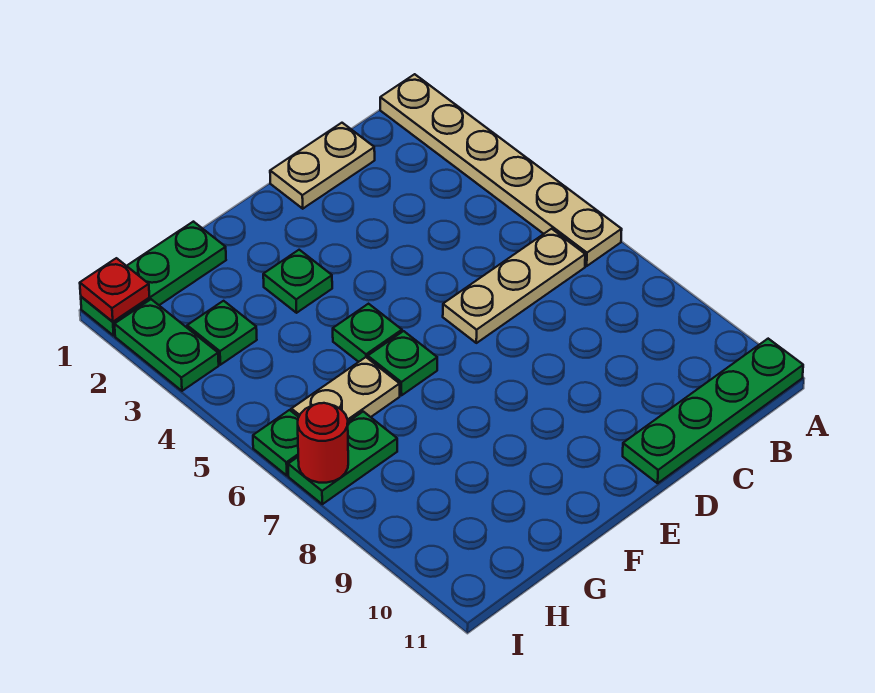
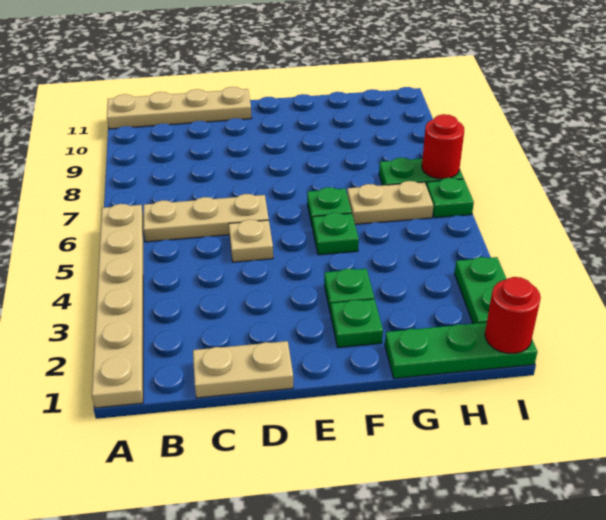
green 1x4 plate [623,339,803,483] -> tan 1x4 plate [107,87,252,129]
none -> tan 1x1 plate [229,220,273,262]
green 1x1 plate [187,301,257,365] -> green 1x1 plate moved to [331,299,383,348]
red 1x1 plate [80,258,149,322] -> red 1x1 round brick [485,277,541,353]

